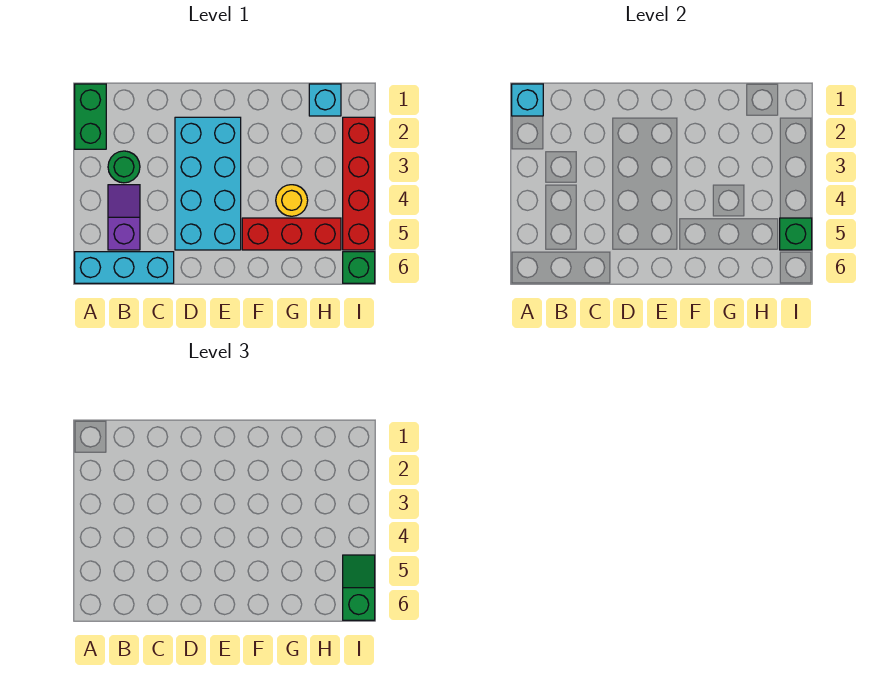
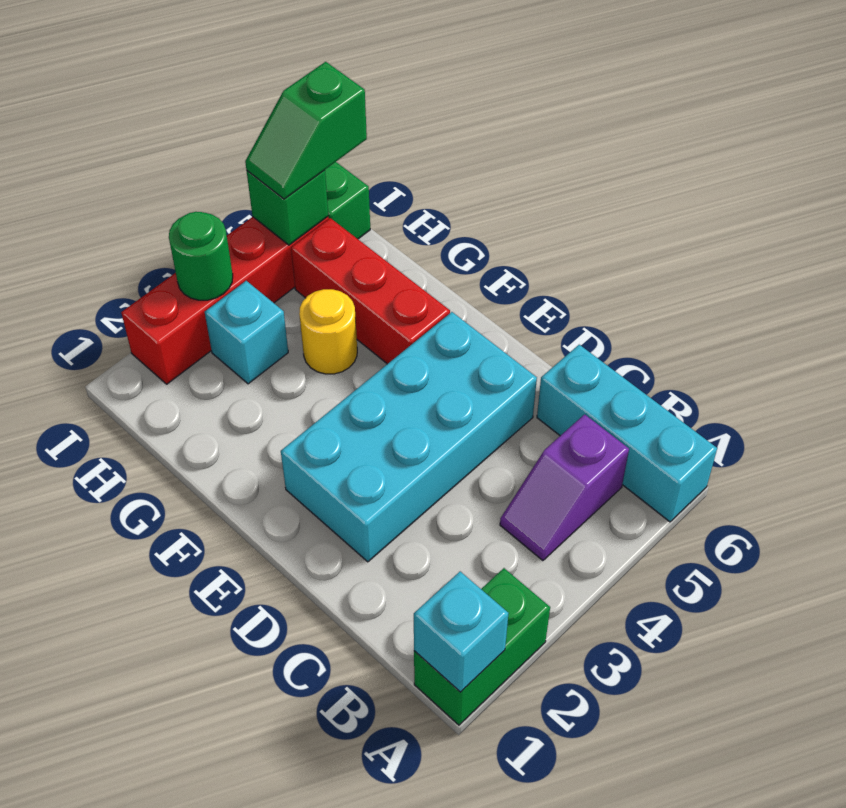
green 1x1 round brick [108,151,140,183] -> green 1x1 round brick moved to [169,212,233,300]
cyan 1x1 brick [309,84,341,116] -> cyan 1x1 brick moved to [205,281,288,384]

